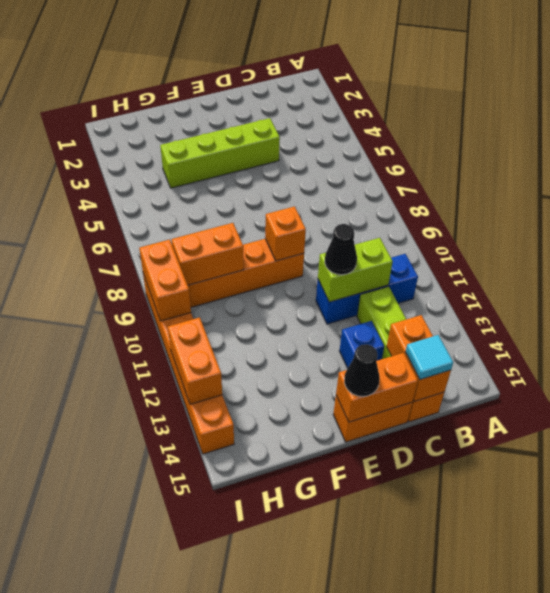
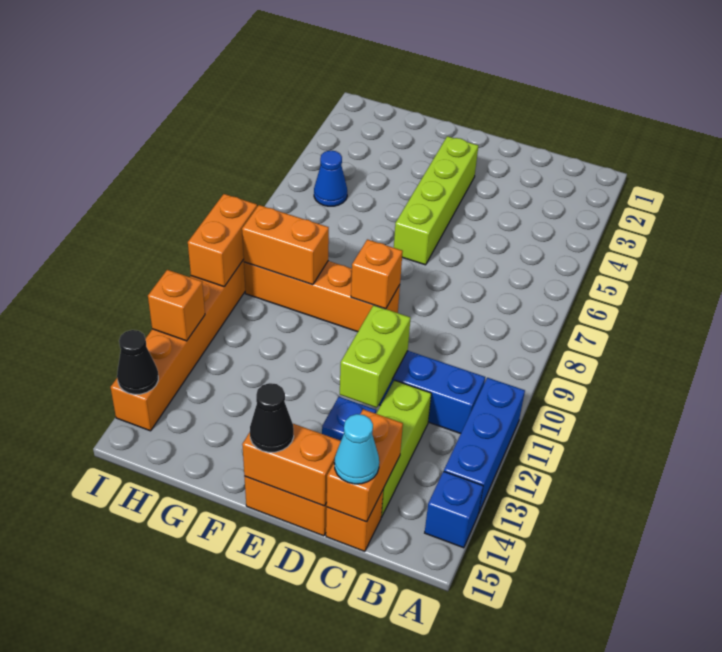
none -> blue 1x3 brick [444,378,525,512]
none -> blue 1x1 brick [425,471,483,548]
lime 1x2 brick [318,238,393,302] -> lime 1x2 brick turned to [340,305,411,408]
cyan 1x1 tile [406,335,453,380] -> cyan 1x1 cone [334,414,379,484]
lime 1x4 brick [160,118,280,188] -> lime 1x4 brick turned to [394,136,478,265]
black 1x1 cone [325,224,357,275] -> black 1x1 cone moved to [117,330,158,394]
none -> blue 1x1 cone [314,150,347,206]
orange 1x2 brick [168,317,222,404] -> orange 1x1 brick [148,270,205,341]

